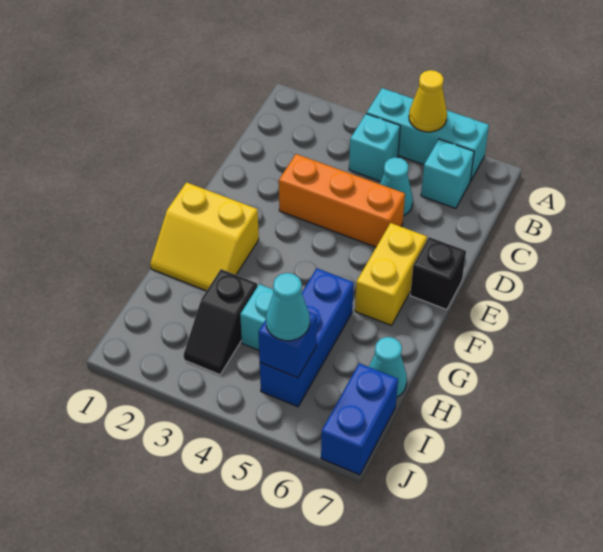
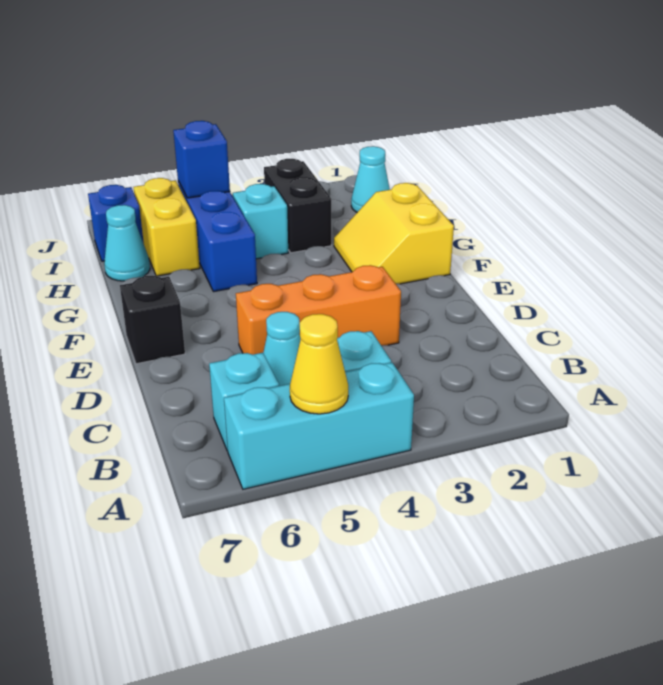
yellow 1x2 brick [355,223,427,326] -> yellow 1x2 brick moved to [134,178,200,276]
yellow 2x2 slope [150,182,259,291] -> yellow 2x2 slope turned to [334,183,454,284]
black 1x2 slope [184,269,257,375] -> black 1x2 brick [264,159,331,253]
cyan 1x1 cone [266,273,310,341] -> cyan 1x1 cone moved to [351,146,390,212]
blue 1x2 brick [321,363,398,475] -> blue 1x1 brick [88,185,144,261]

